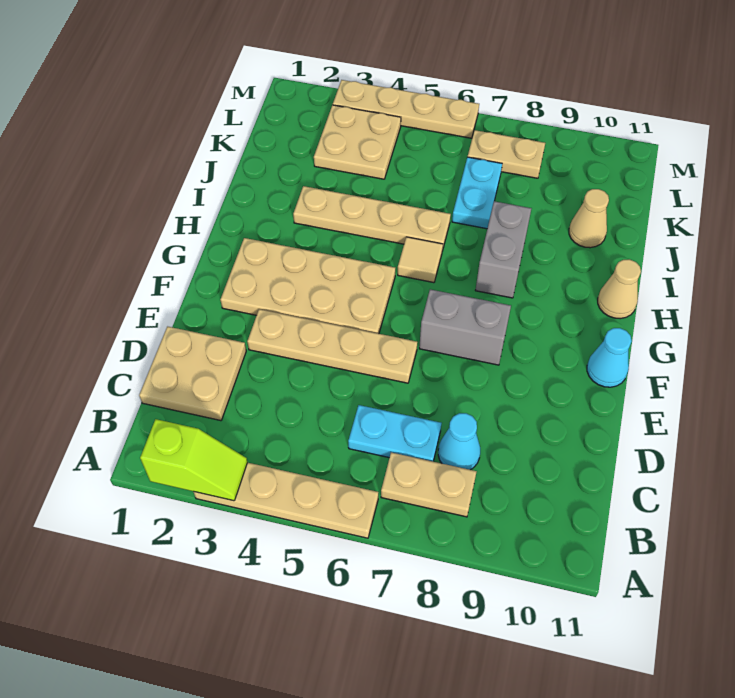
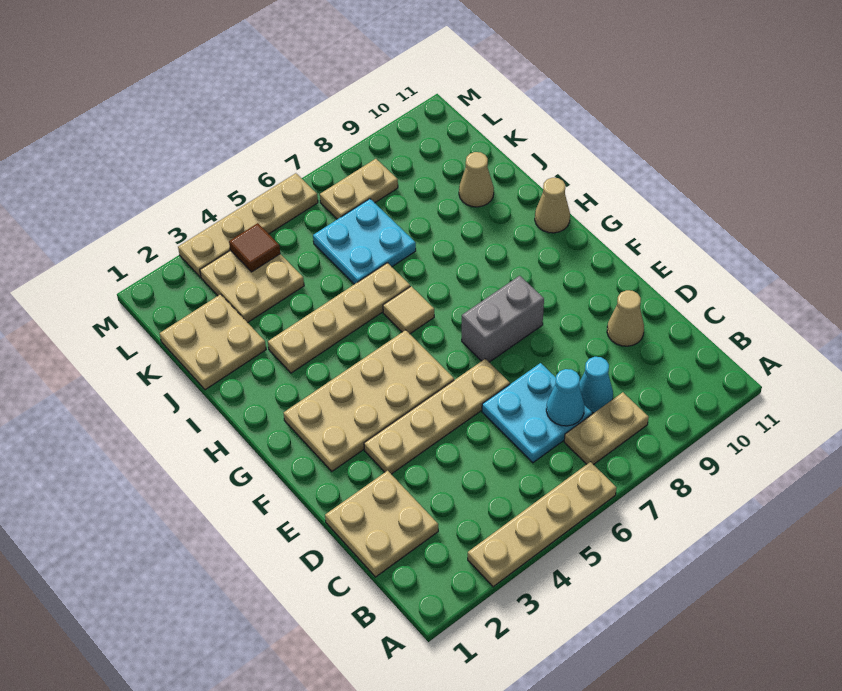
lime 1x2 slope [140,419,247,501] -> none
cyan 1x2 plate [348,405,441,461] -> cyan 2x2 plate [482,363,592,463]
none -> tan 1x1 cone [607,290,644,346]
cyan 1x1 cone [587,328,632,387] -> cyan 1x1 cone moved to [546,369,585,426]
grey 1x2 brick [475,201,531,298] -> none
none -> tan 2x2 plate [160,294,266,390]
cyan 1x2 plate [452,157,502,229] -> cyan 2x2 plate [313,199,416,284]
none -> brown 1x1 tile [229,223,280,272]

